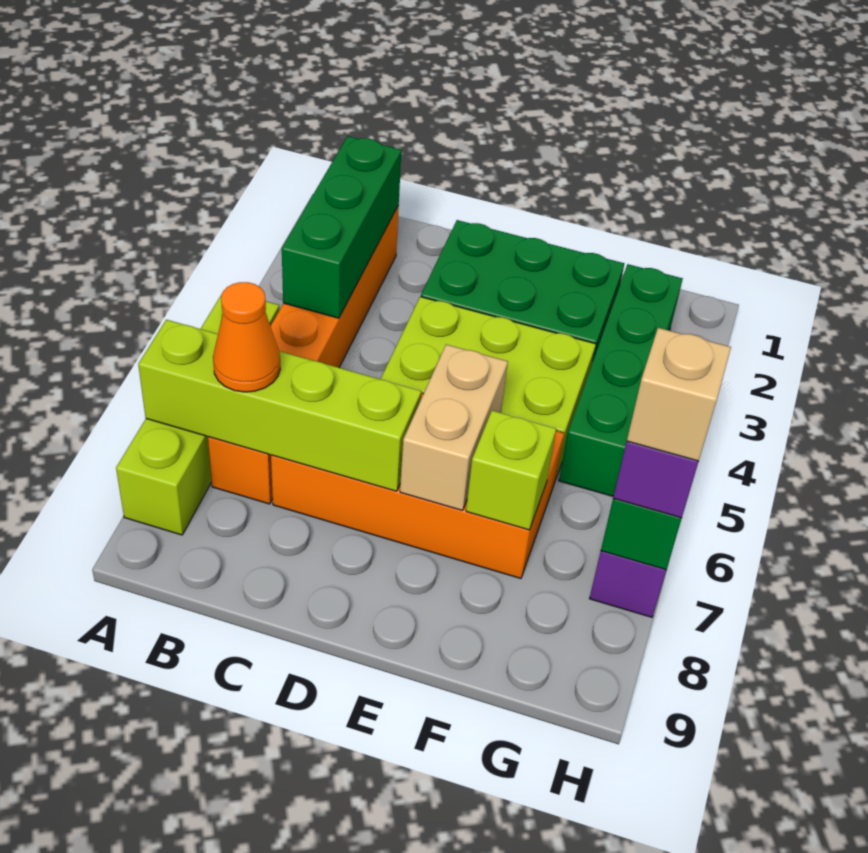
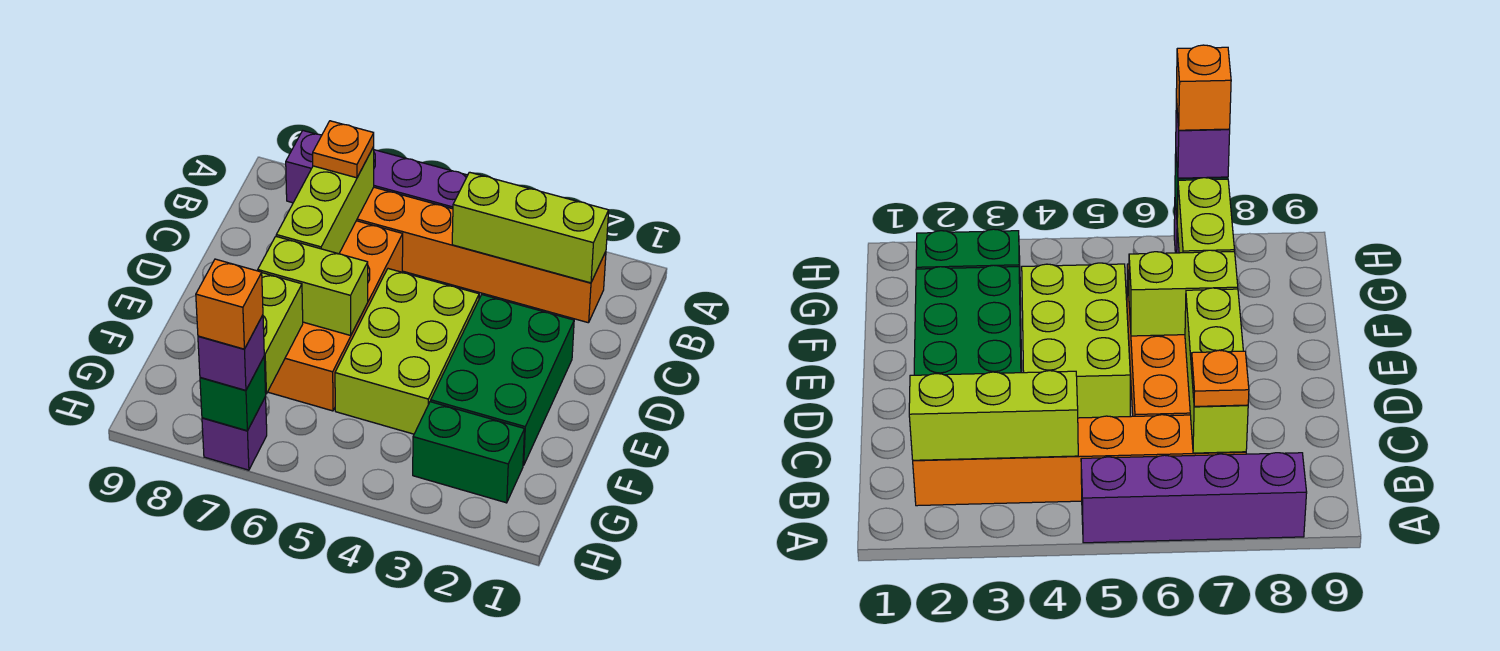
lime 1x4 brick [116,294,279,535] -> purple 1x4 brick [286,131,468,209]
lime 1x4 brick [138,320,421,491] -> lime 1x3 brick [276,147,374,254]
green 1x3 brick [282,136,401,318] -> lime 1x3 brick [452,172,609,283]
orange 1x1 cone [213,282,280,392] -> orange 1x1 plate [313,121,374,178]
tan 1x2 brick [400,344,508,511] -> lime 1x2 brick [258,237,368,335]
lime 1x1 brick [466,411,556,530] -> lime 1x2 brick [262,273,303,394]
green 1x4 brick [559,264,683,497] -> green 1x2 brick [413,402,525,503]
tan 1x1 brick [627,328,731,461] -> orange 1x1 brick [196,259,263,349]

